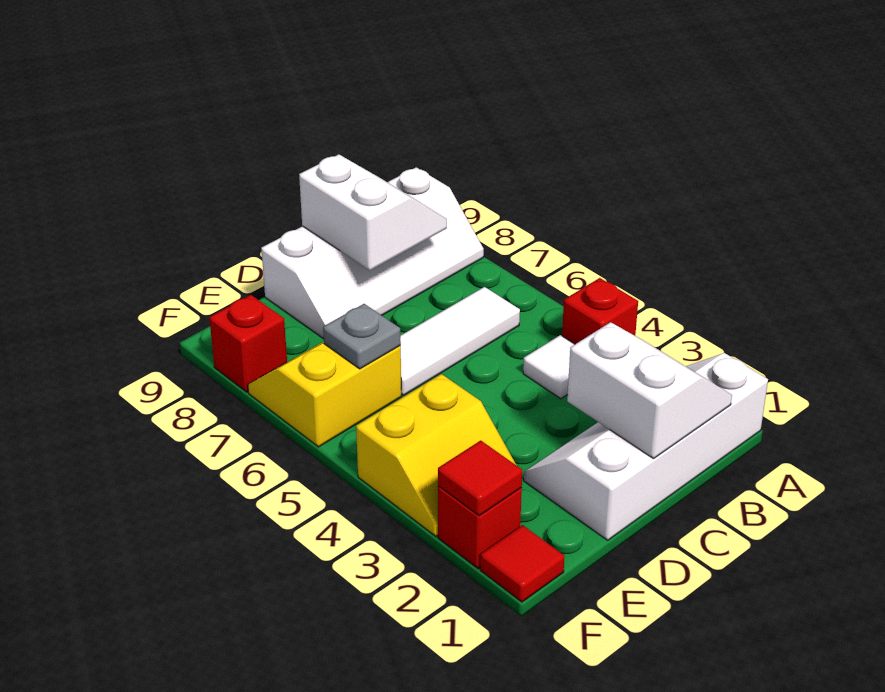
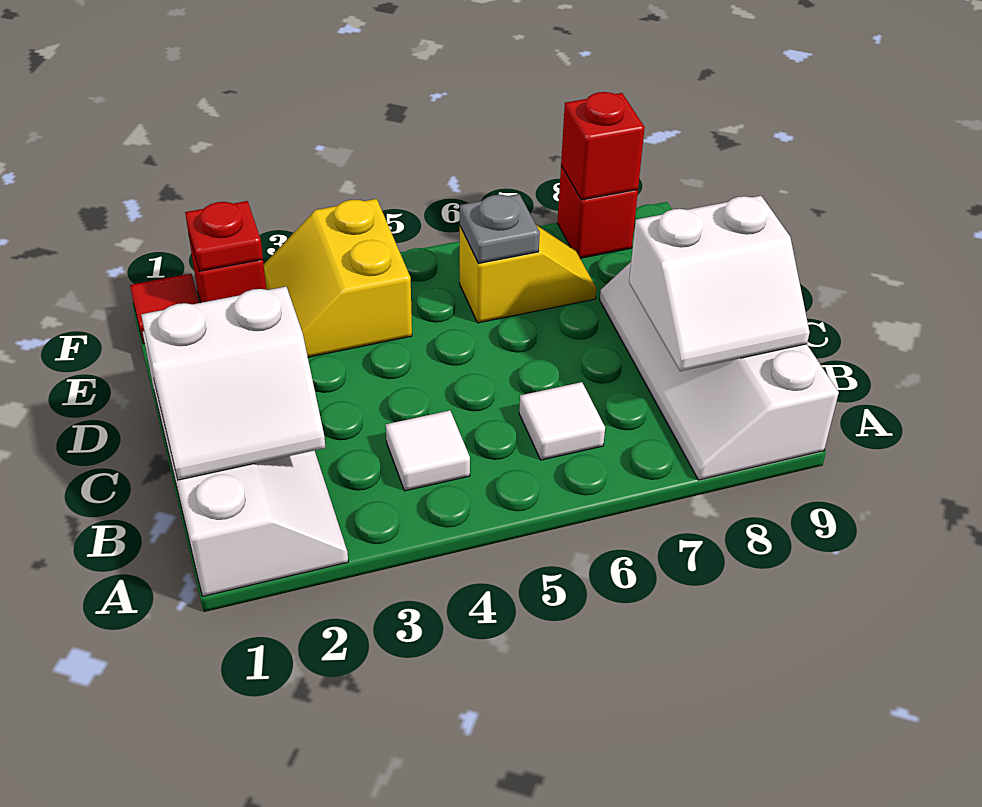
red 1x1 brick [562,278,638,344] -> red 1x1 brick moved to [561,92,645,200]
white 1x3 tile [400,287,520,395] -> white 1x1 tile [519,382,605,460]
yellow 2x2 slope [248,341,402,447] -> yellow 1x2 slope [460,225,597,323]
red 1x1 tile [438,441,522,516] -> red 1x1 plate [185,201,263,271]

